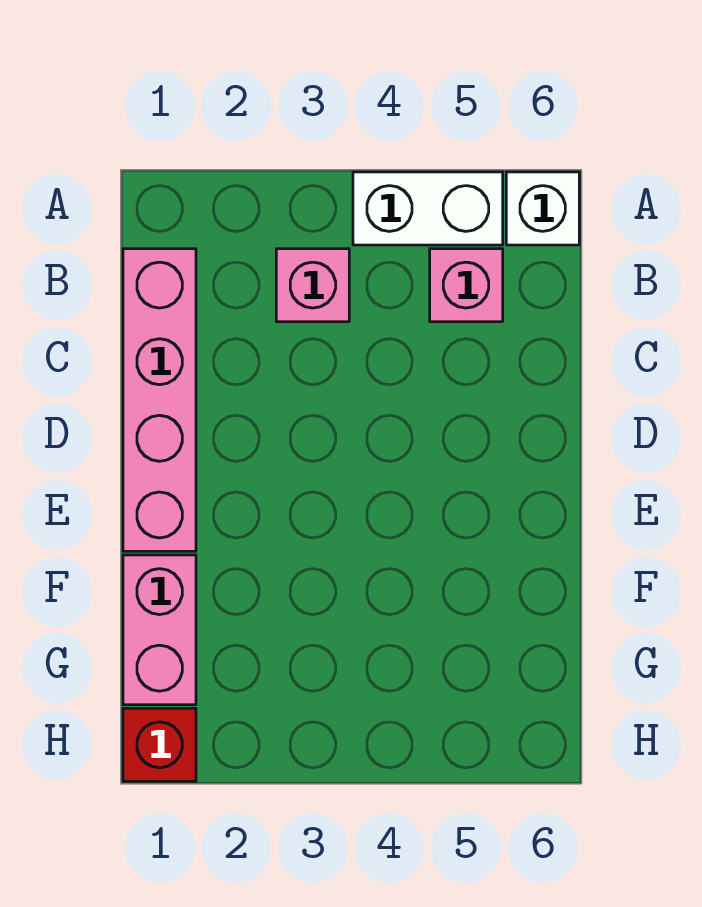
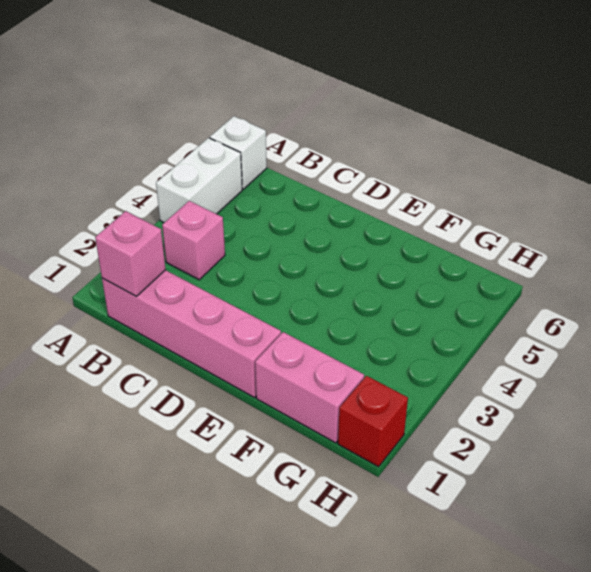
pink 1x1 brick [430,249,503,322] -> pink 1x1 brick moved to [95,211,166,296]

